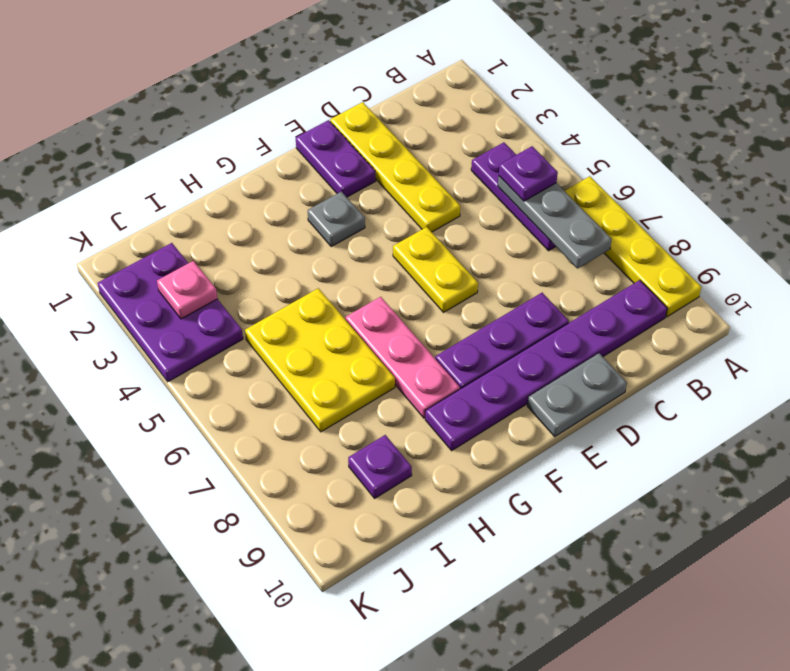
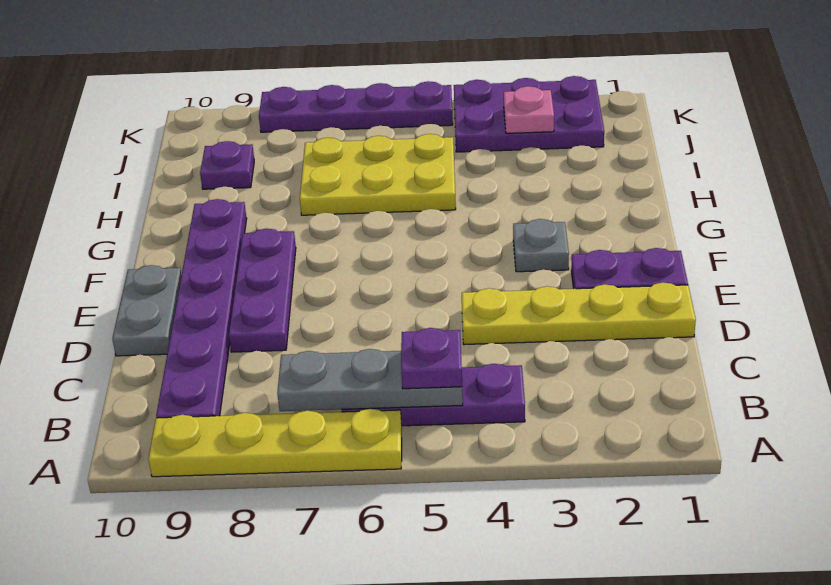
yellow 1x2 plate [393,227,478,312] -> none
pink 1x3 plate [346,297,460,418] -> none
none -> purple 1x4 plate [259,81,453,132]

